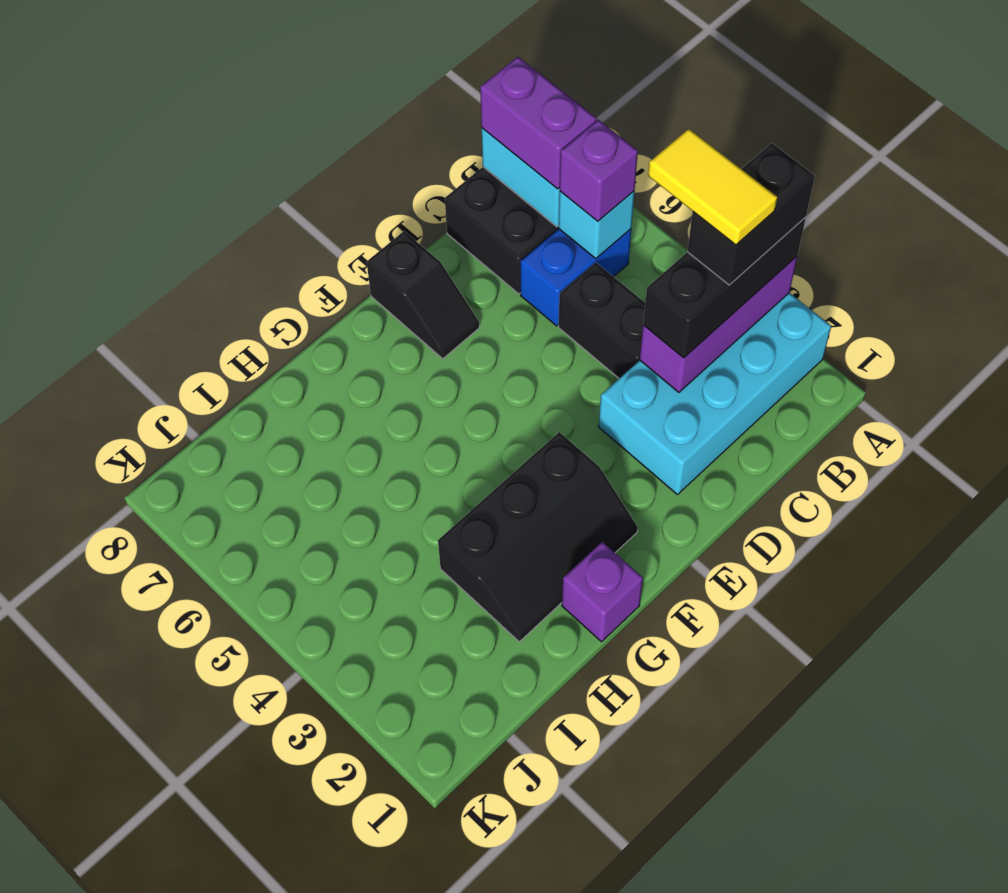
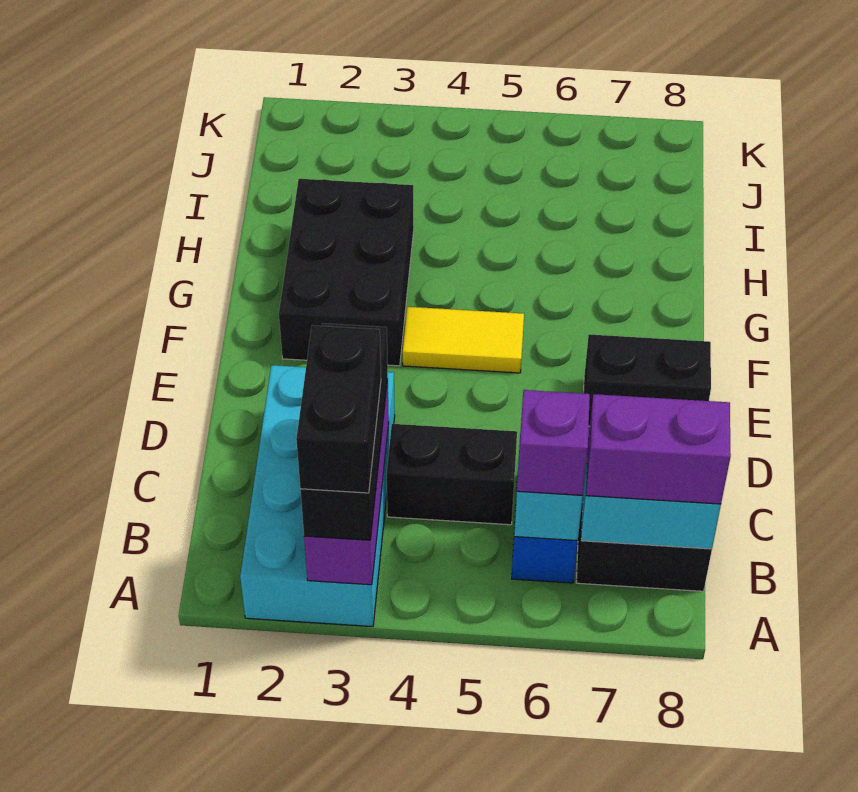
yellow 1x2 tile [648,129,777,245] -> yellow 1x2 tile moved to [403,307,524,373]
black 1x2 slope [367,231,479,359] -> black 1x2 brick [584,334,711,426]
black 2x3 slope [438,432,638,642] -> black 2x3 brick [279,179,414,366]
purple 1x1 brick [562,542,643,642] -> none

